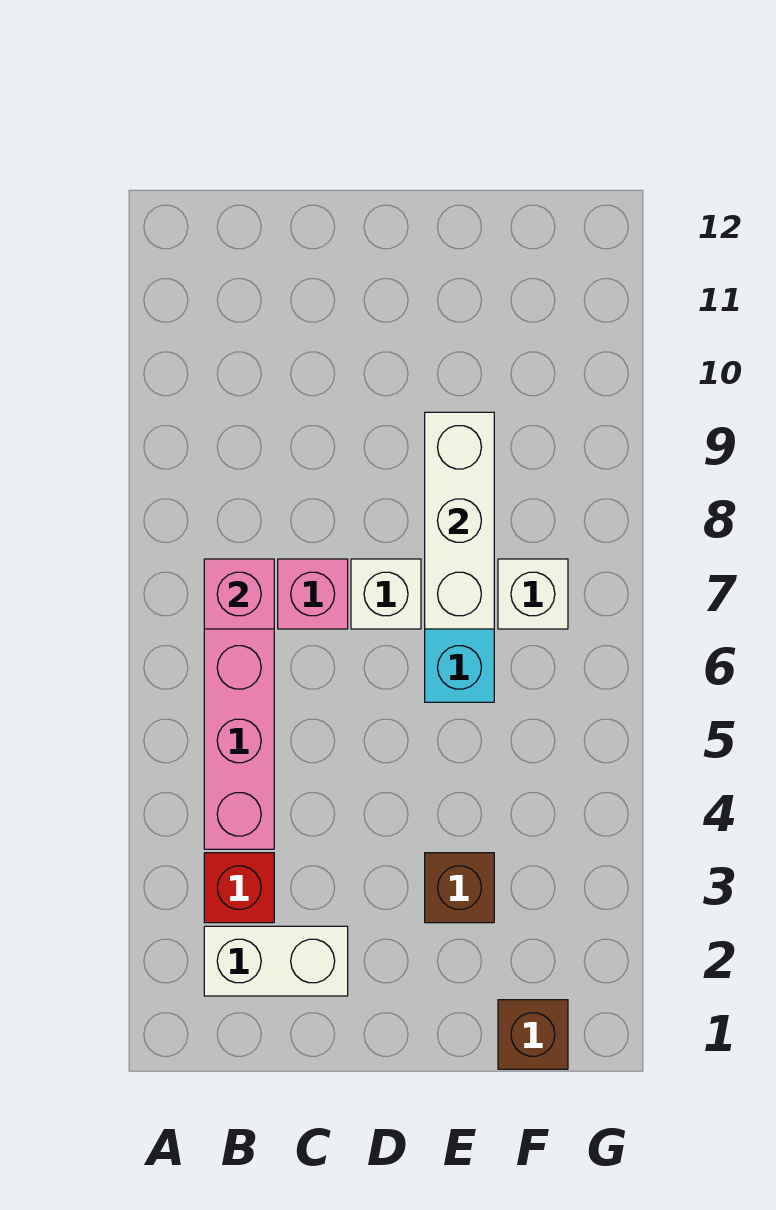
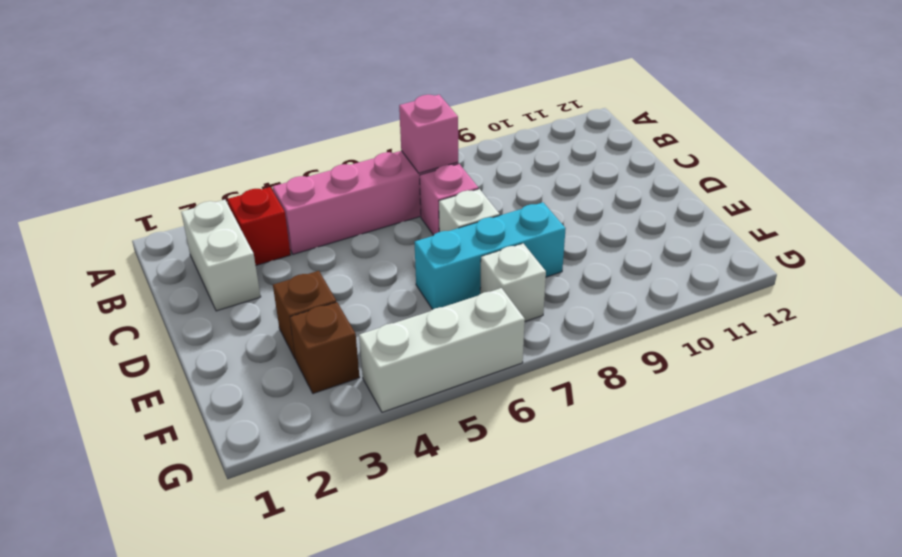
white 1x3 brick [425,412,494,629] -> white 1x3 brick moved to [359,288,525,412]
brown 1x1 brick [498,1000,568,1069] -> brown 1x1 brick moved to [290,302,360,394]

